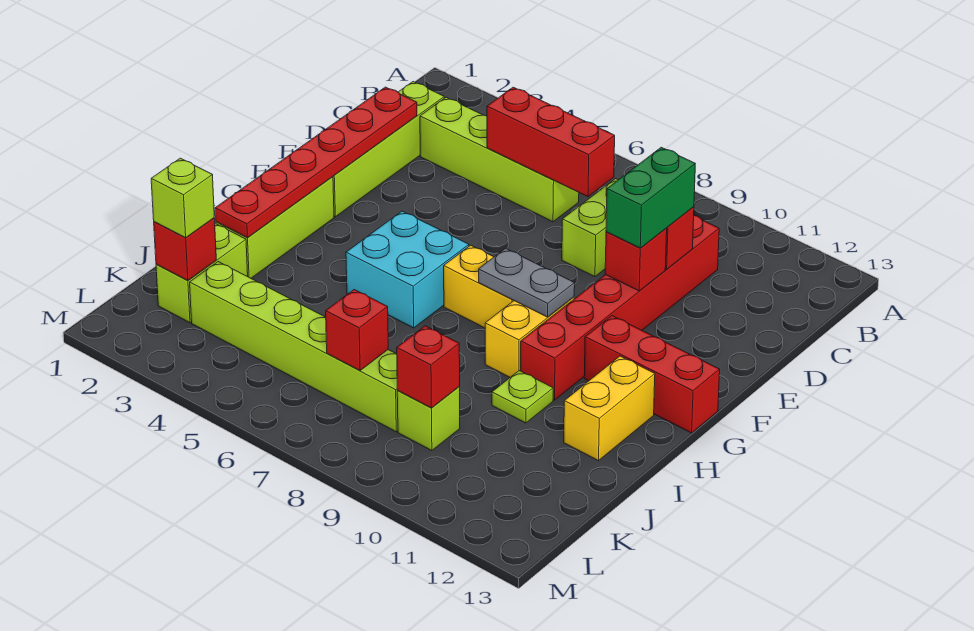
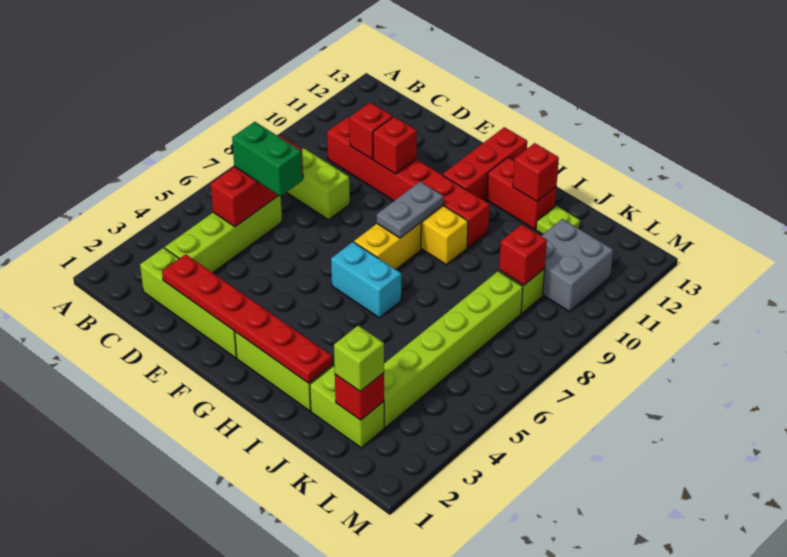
green 1x2 brick [606,147,695,248] -> green 1x2 brick moved to [232,122,303,196]
cyan 2x2 brick [346,211,469,328] -> cyan 1x2 brick [331,242,401,318]
yellow 1x2 brick [564,356,655,461] -> red 1x2 brick [487,157,557,229]
lime 1x1 plate [492,371,553,423] -> lime 1x1 plate moved to [536,206,580,234]
red 1x1 brick [326,290,388,370] -> red 1x1 brick moved to [513,143,559,201]
none -> grey 2x2 brick [542,219,613,312]

